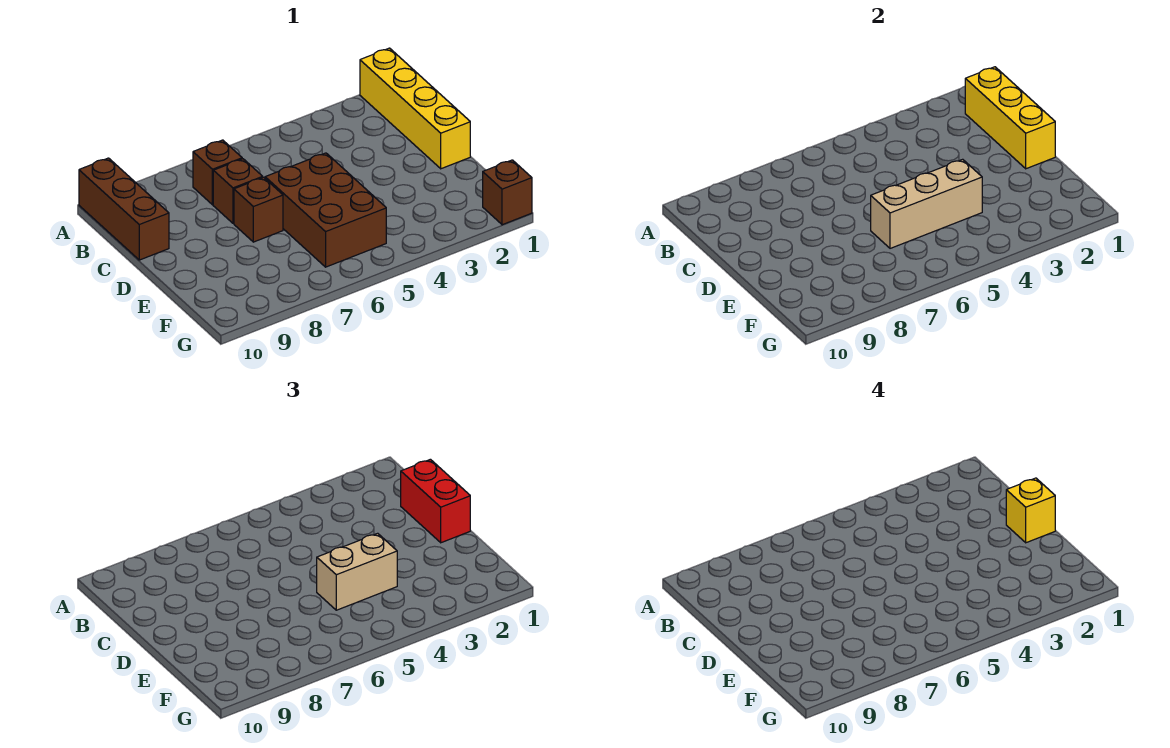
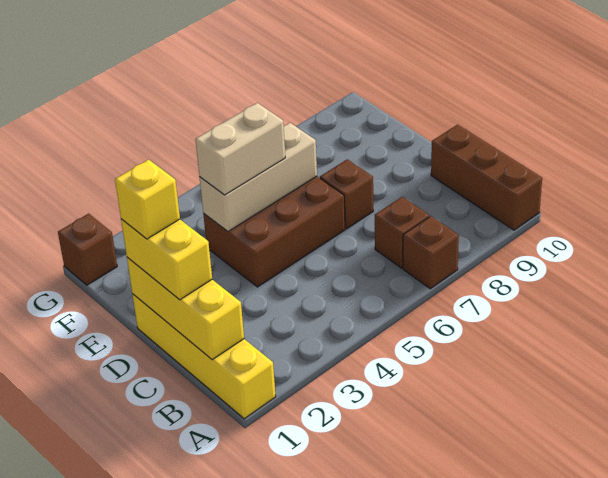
red 1x2 brick [401,459,470,543] -> yellow 1x2 brick [121,219,212,300]
brown 1x1 brick [213,159,263,223] -> brown 1x1 brick moved to [403,216,459,289]
brown 2x3 brick [265,153,386,267] -> brown 2x3 brick turned to [203,176,345,287]

